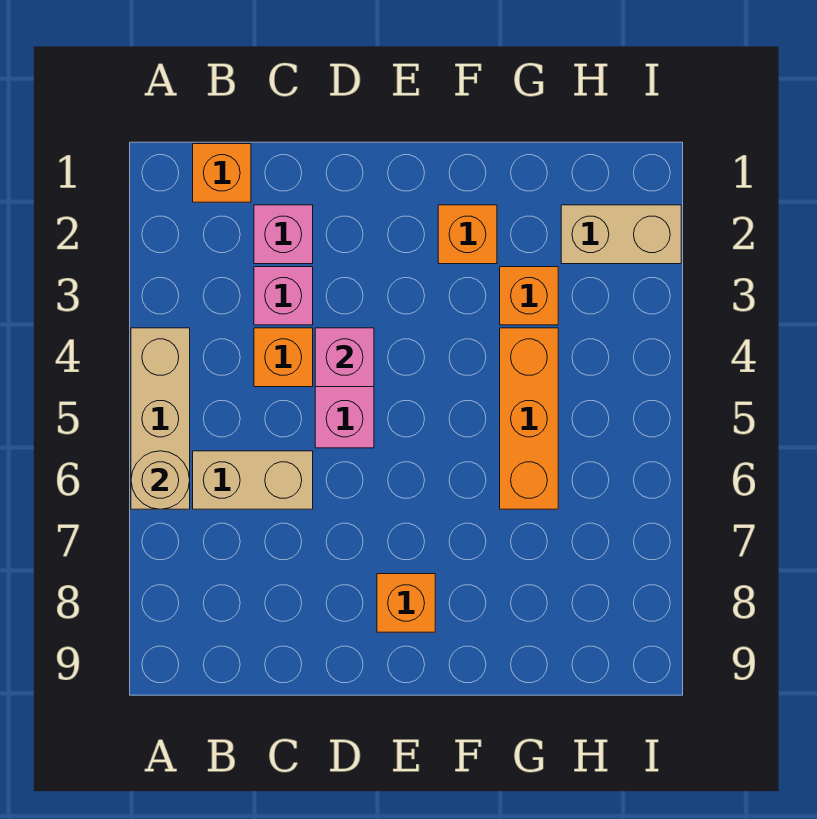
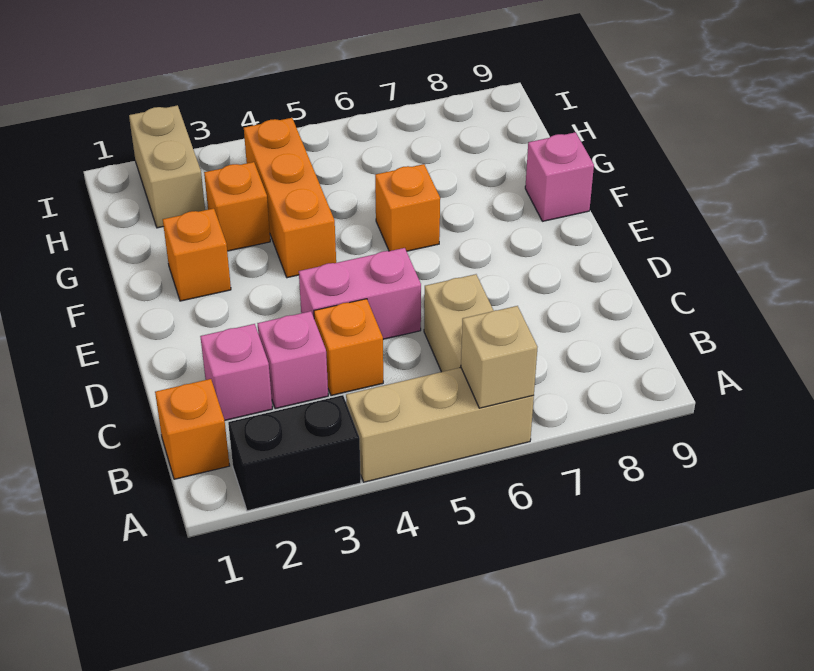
none -> black 1x2 brick [228,395,361,511]
tan 1x1 round brick [131,451,190,509] -> tan 1x1 brick [461,306,537,408]
pink 1x1 brick [315,328,374,387] -> pink 1x1 brick moved to [525,132,594,221]
orange 1x1 brick [377,574,435,632] -> orange 1x1 brick moved to [375,164,440,251]
orange 1x3 brick [500,328,558,509] -> orange 1x3 brick turned to [244,118,336,278]

